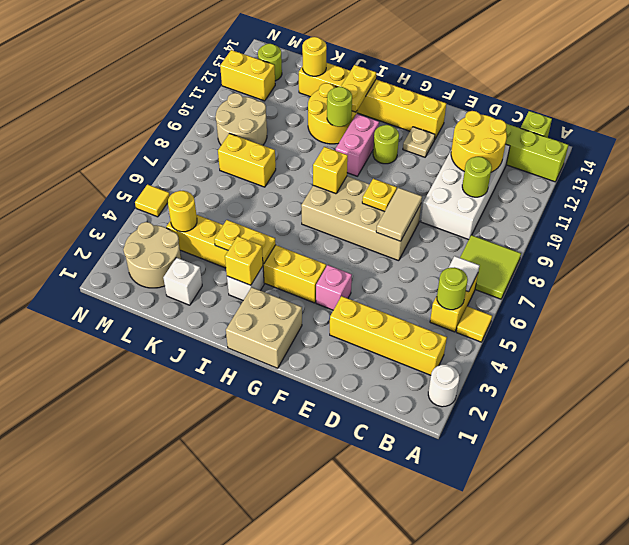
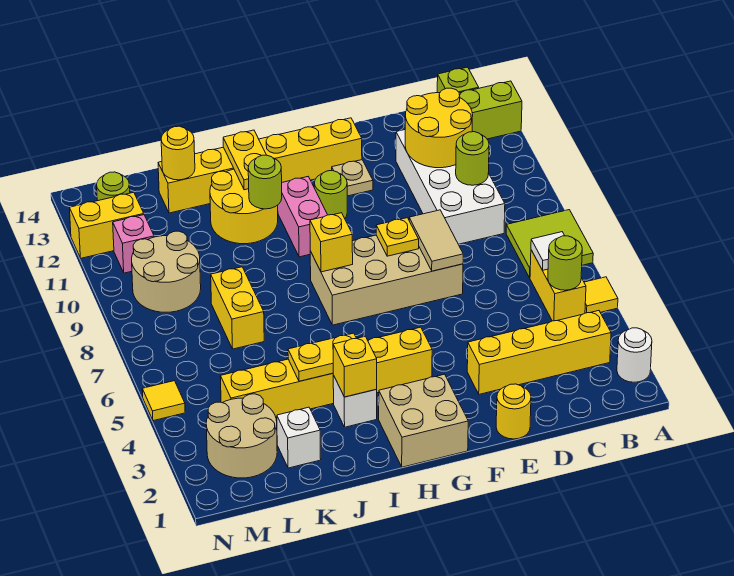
pink 1x1 brick [316,265,352,310] -> pink 1x1 brick moved to [113,215,154,273]
yellow 1x2 brick [218,134,276,187] -> yellow 1x2 brick turned to [211,267,264,349]
yellow 1x1 round brick [168,191,197,232] -> yellow 1x1 round brick moved to [496,384,531,439]

